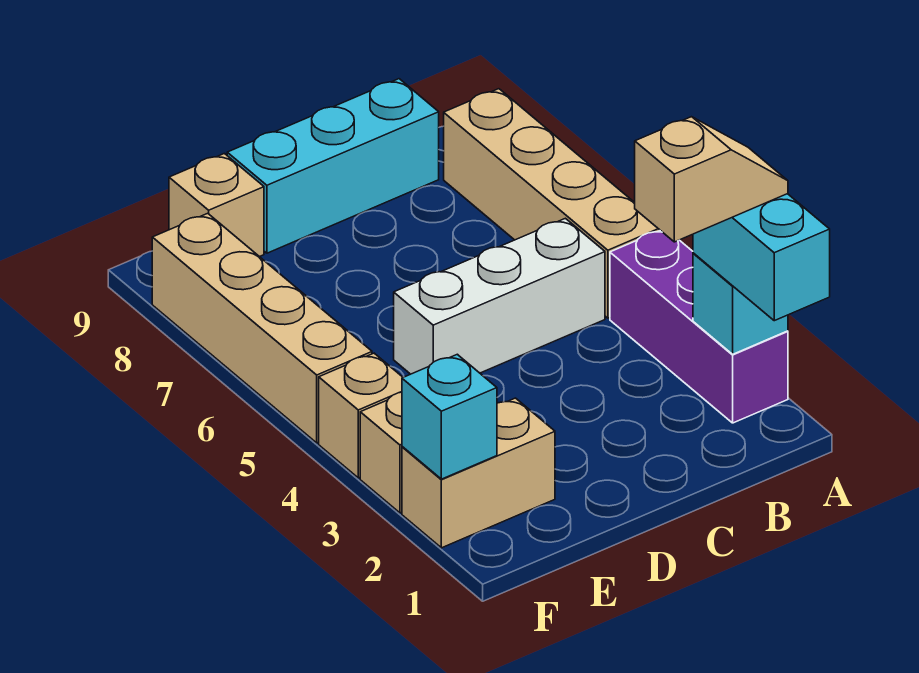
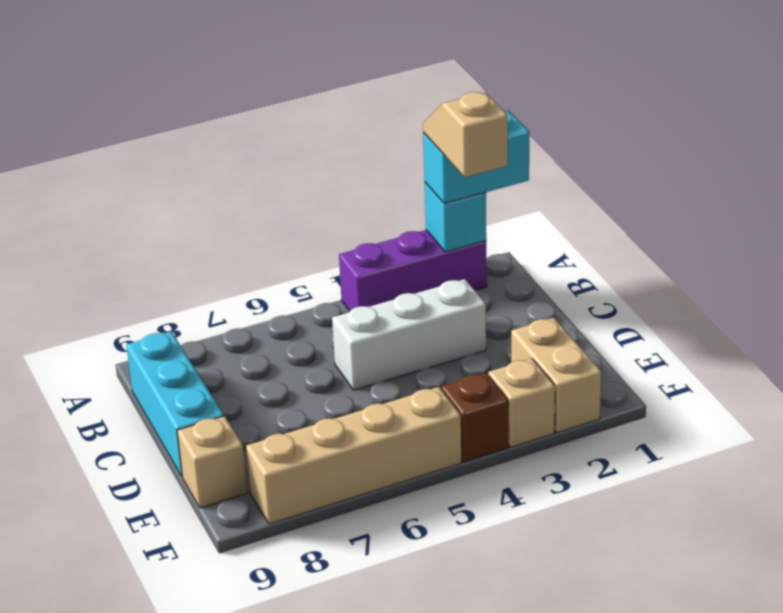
tan 1x4 brick [444,89,660,318] -> none
white 1x3 brick [394,218,605,374] -> white 1x3 brick turned to [332,279,486,390]
cyan 1x1 brick [402,354,497,479] -> none
tan 1x1 brick [319,353,403,478] -> brown 1x1 brick [441,373,508,462]

